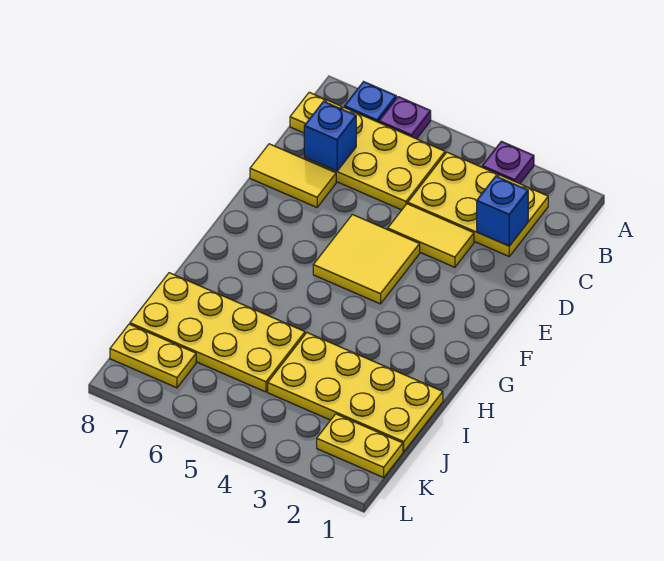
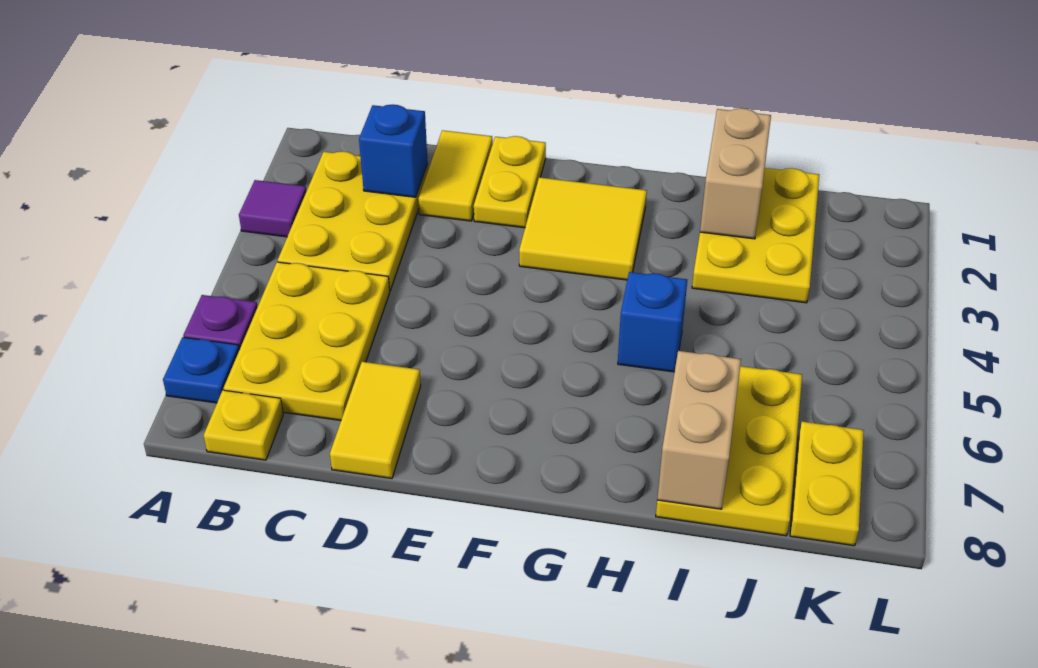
purple 1x1 plate [482,141,534,184] -> purple 1x1 tile [239,180,307,237]
blue 1x1 brick [304,101,356,171] -> blue 1x1 brick moved to [618,272,687,372]
yellow 1x2 tile [388,204,474,267] -> yellow 1x2 tile moved to [418,130,493,221]
yellow 2x2 tile [313,215,420,304] -> yellow 2x2 tile moved to [519,177,647,280]
yellow 2x4 plate [268,333,443,452] -> yellow 2x3 plate [692,168,819,303]
none -> tan 1x2 brick [700,108,771,239]
yellow 2x4 plate [130,273,305,392] -> yellow 2x3 plate [656,366,802,536]
none -> tan 1x2 brick [657,351,741,509]
yellow 1x2 plate [317,414,403,477] -> yellow 1x2 plate moved to [474,136,546,228]

